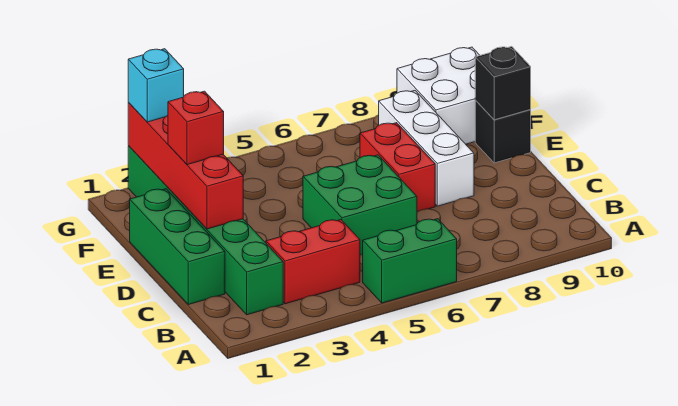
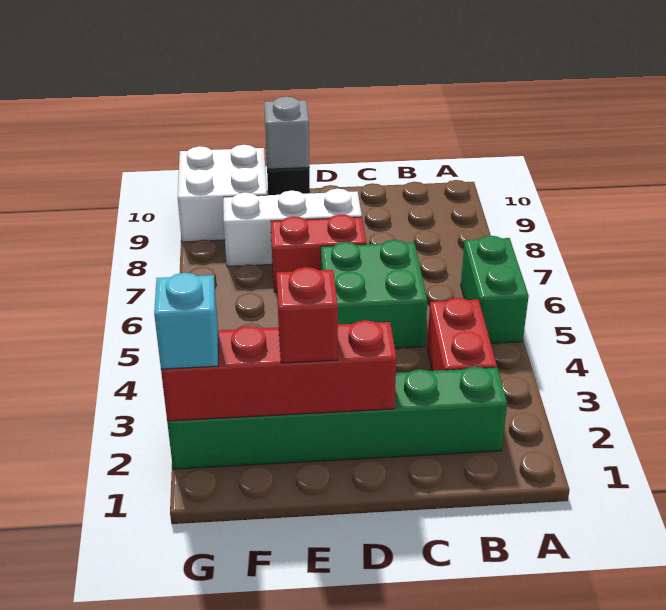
green 1x3 brick [130,189,225,305] -> none
black 1x1 brick [475,46,531,120] -> grey 1x1 brick [264,97,310,169]

